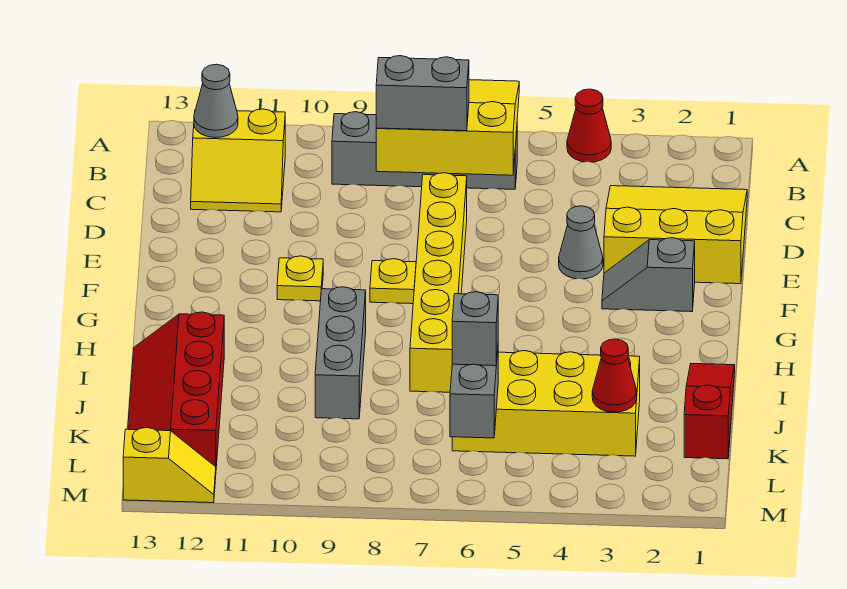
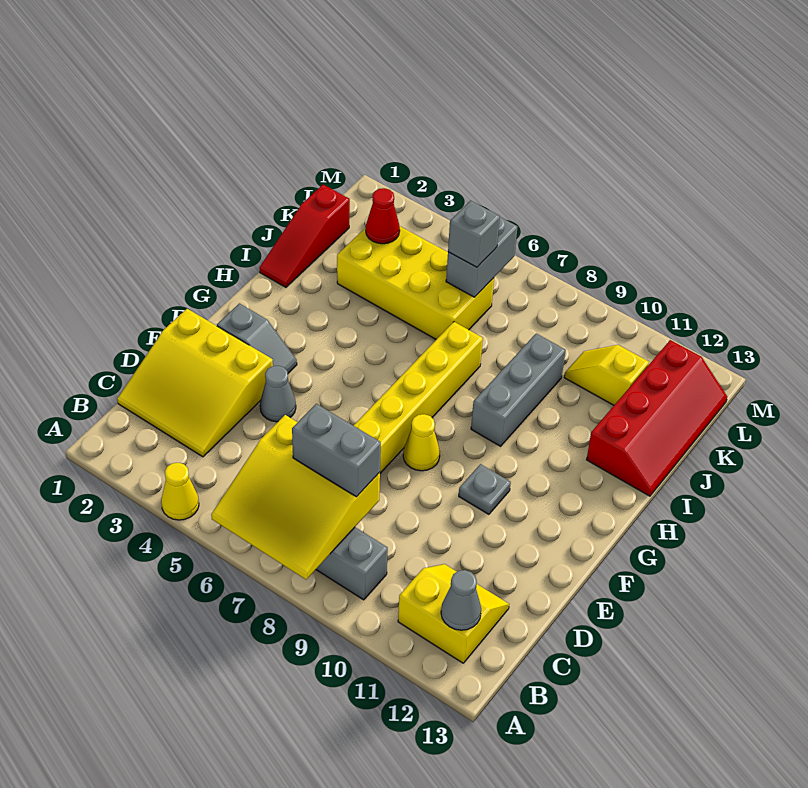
red 1x1 cone [567,89,611,162] -> yellow 1x1 cone [161,463,199,520]
yellow 1x1 plate [370,259,416,304] -> yellow 1x1 cone [403,414,440,471]
yellow 1x1 plate [277,256,323,301] -> grey 1x1 plate [459,464,511,514]
yellow 1x2 slope [123,428,216,503] -> yellow 1x2 slope moved to [564,345,649,405]

